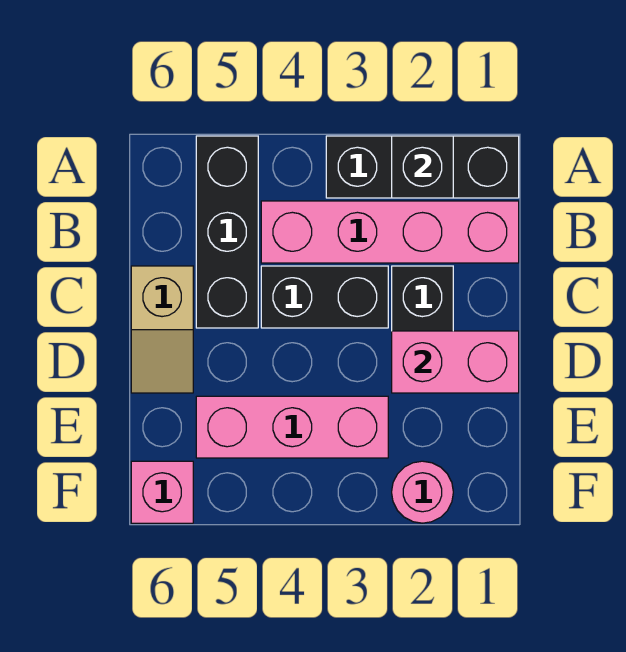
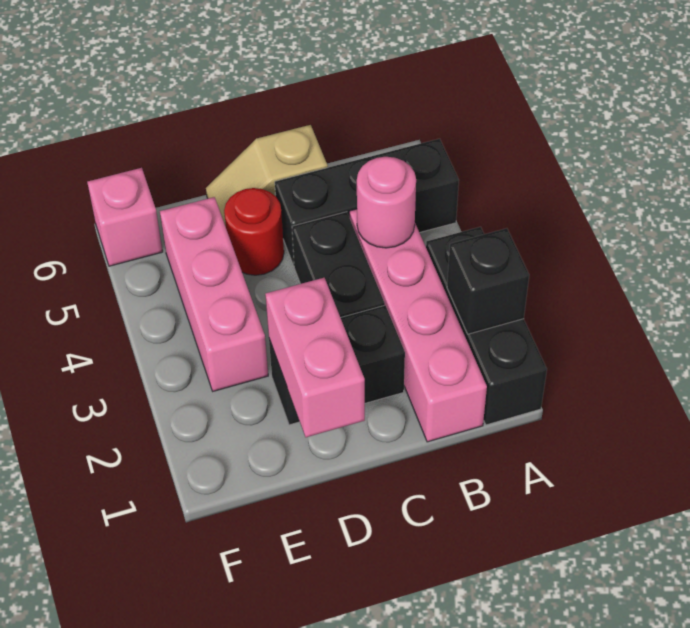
none -> red 1x1 round brick [224,188,284,275]
pink 1x1 round brick [392,461,453,523] -> pink 1x1 round brick moved to [357,157,416,248]

